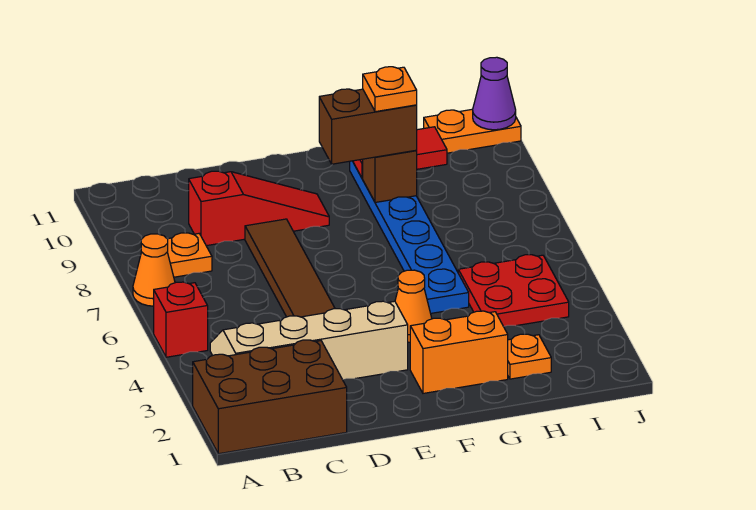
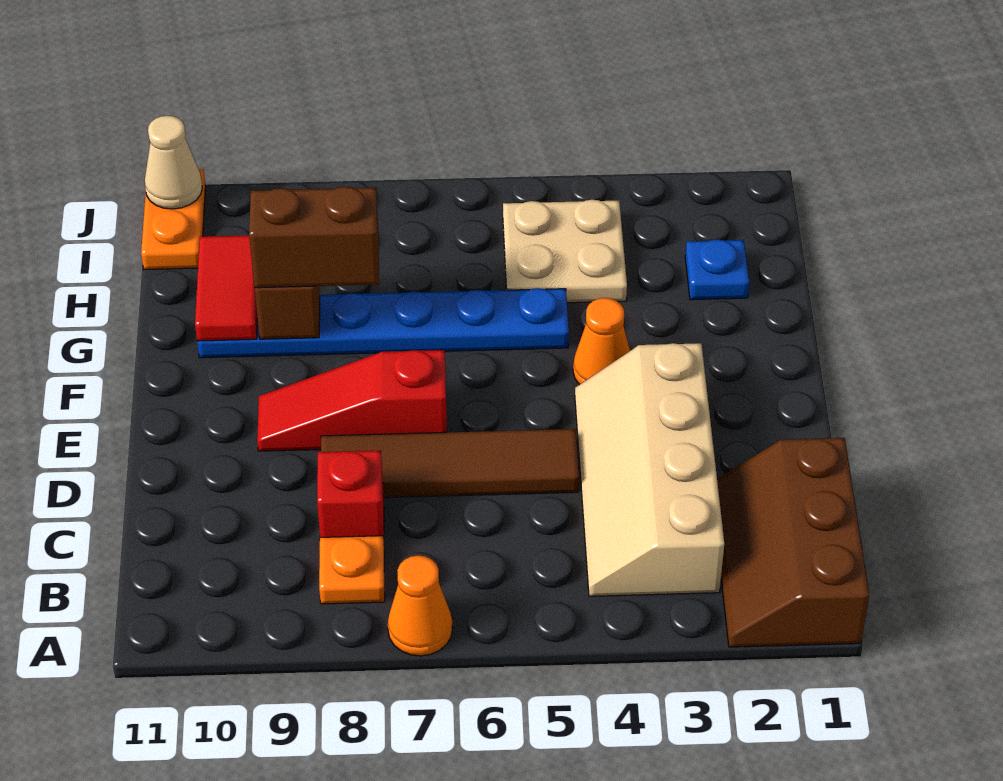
brown 2x3 brick [193,340,347,454] -> brown 2x3 slope [717,438,869,647]
red 1x1 brick [154,282,208,357] -> red 1x1 brick moved to [317,450,384,539]
red 1x3 slope [189,171,329,246] -> red 1x3 slope turned to [257,350,447,451]
orange 1x2 brick [410,311,508,393] -> none
brown 1x2 brick [319,89,417,164] -> brown 1x2 brick turned to [249,187,379,288]
orange 1x1 plate [363,67,417,112] -> none
orange 1x1 plate [508,334,551,379] -> blue 1x1 plate [685,239,749,300]
red 2x2 plate [458,255,569,327] -> tan 2x2 plate [503,200,627,303]
purple 1x1 cone [473,57,516,130] -> tan 1x1 cone [145,116,202,209]

